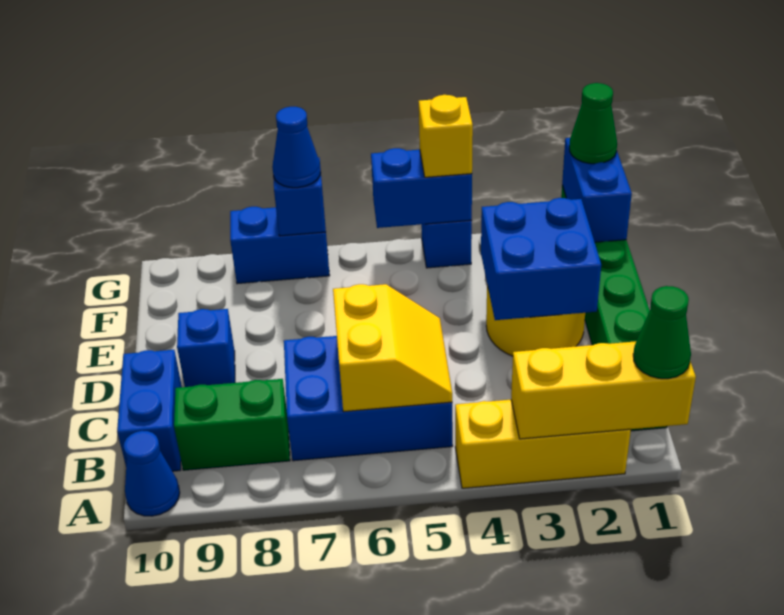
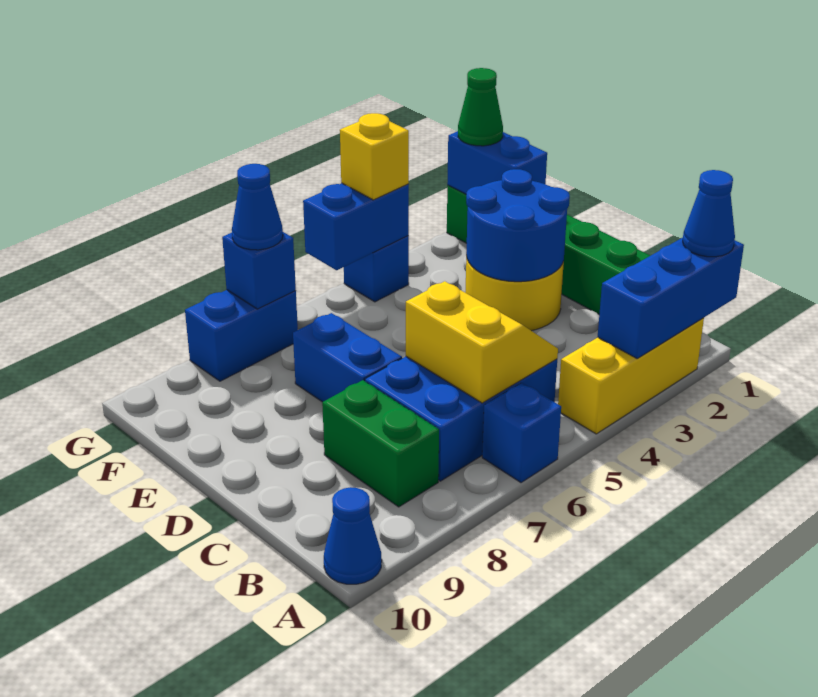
yellow 1x3 brick [511,341,696,439] -> blue 1x3 brick [598,238,744,358]
green 1x1 cone [633,286,691,379] -> blue 1x1 cone [683,170,735,257]
green 1x2 brick [174,379,290,470] -> green 1x2 brick turned to [322,380,439,507]
blue 1x2 brick [117,350,182,471] -> blue 1x2 brick moved to [293,313,402,402]
blue 2x2 brick [481,198,601,320] -> blue 2x2 round brick [466,169,570,282]
blue 1x1 brick [177,309,235,387] -> blue 1x1 brick moved to [482,383,561,483]

